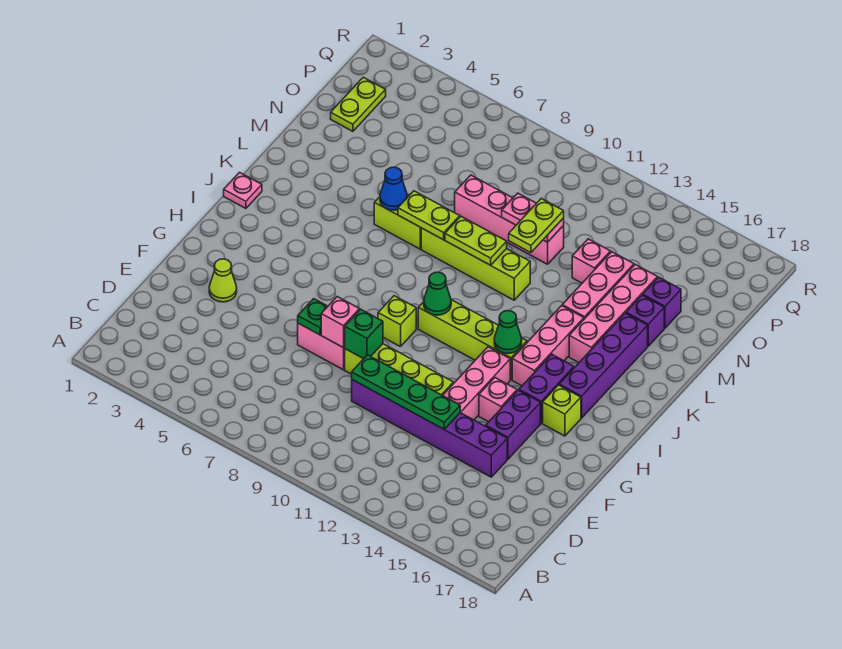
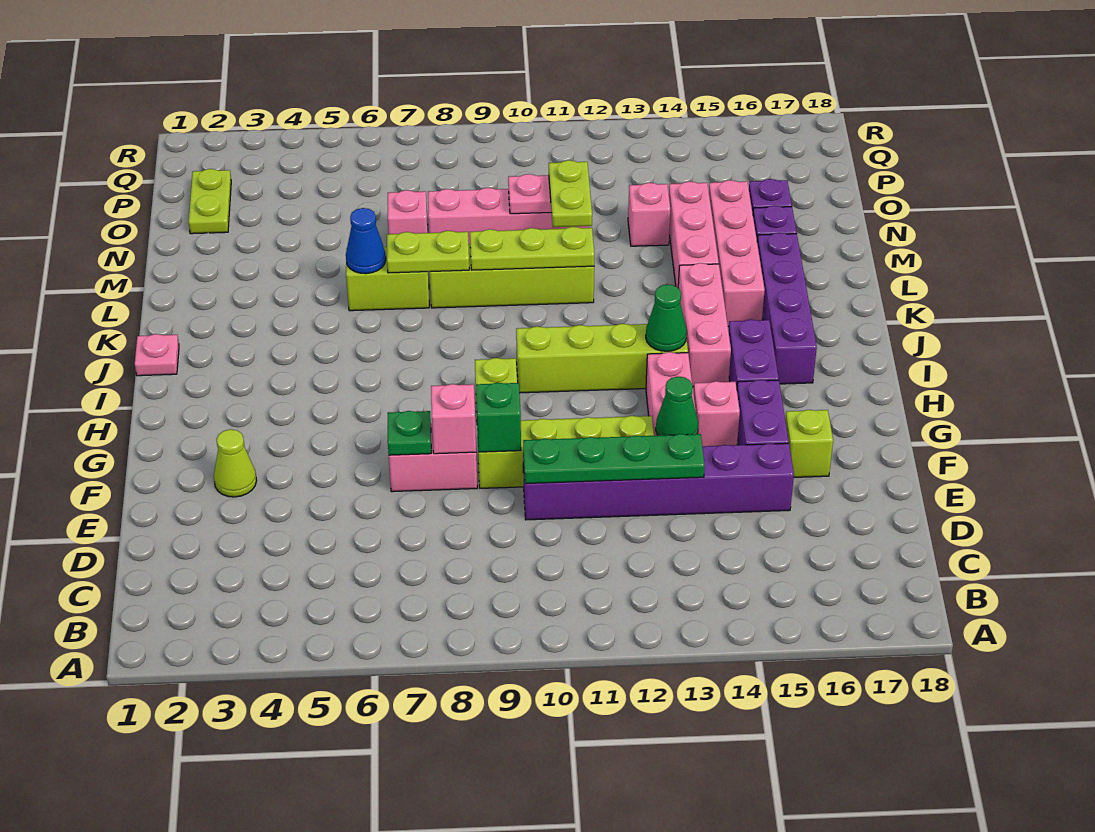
lime 1x1 brick [543,385,581,436] -> lime 1x1 brick moved to [785,410,833,477]
green 1x1 cone [424,272,451,315] -> green 1x1 cone moved to [656,376,698,436]
lime 1x2 plate [445,217,507,265] -> lime 1x3 plate [470,227,594,270]
none -> pink 1x1 brick [388,190,428,234]

